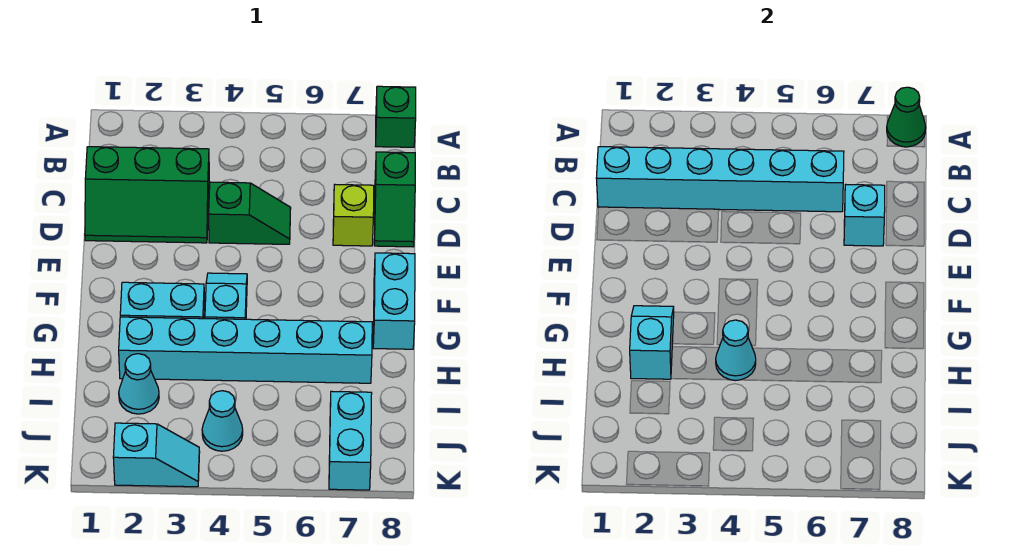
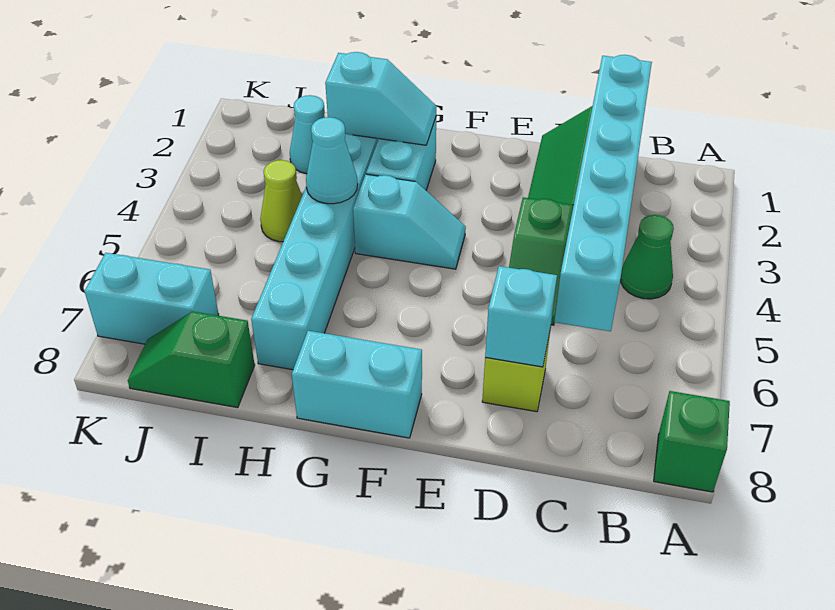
green 1x1 cone [887,87,926,147] -> green 1x1 cone moved to [620,215,674,299]
green 1x2 slope [374,152,415,247] -> green 1x2 slope moved to [128,311,255,408]
none -> lime 1x1 cone [260,160,302,242]
cyan 1x1 cone [202,391,243,451] -> none
cyan 1x2 slope [113,423,200,487] -> none

